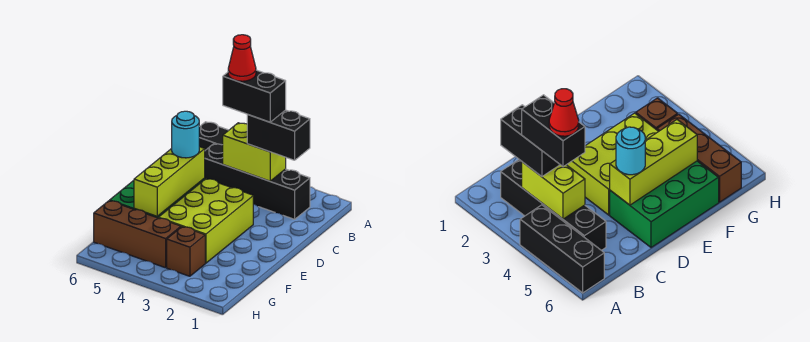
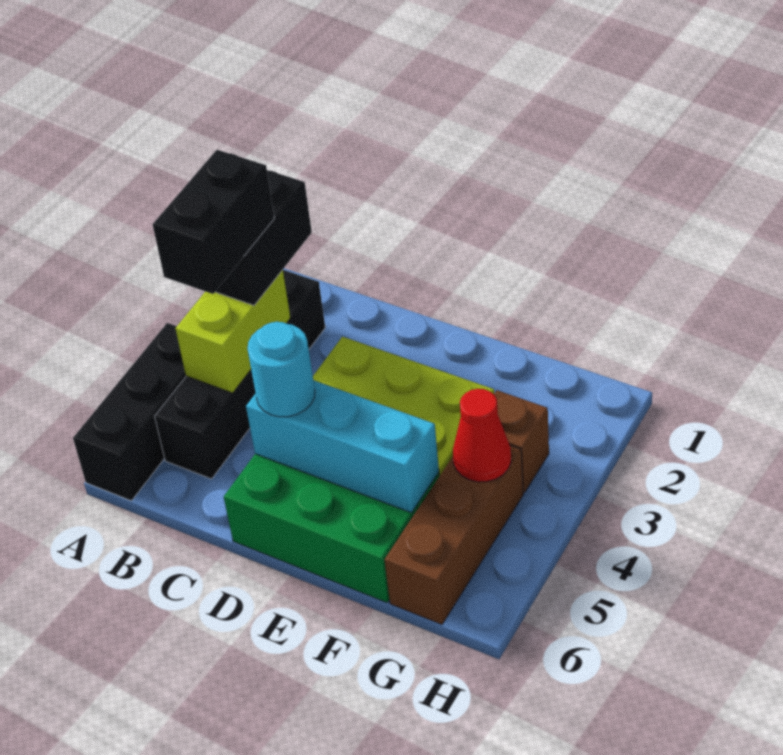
red 1x1 cone [228,35,256,81] -> red 1x1 cone moved to [453,389,511,482]
lime 1x3 brick [134,147,205,216] -> cyan 1x3 brick [246,380,439,513]

